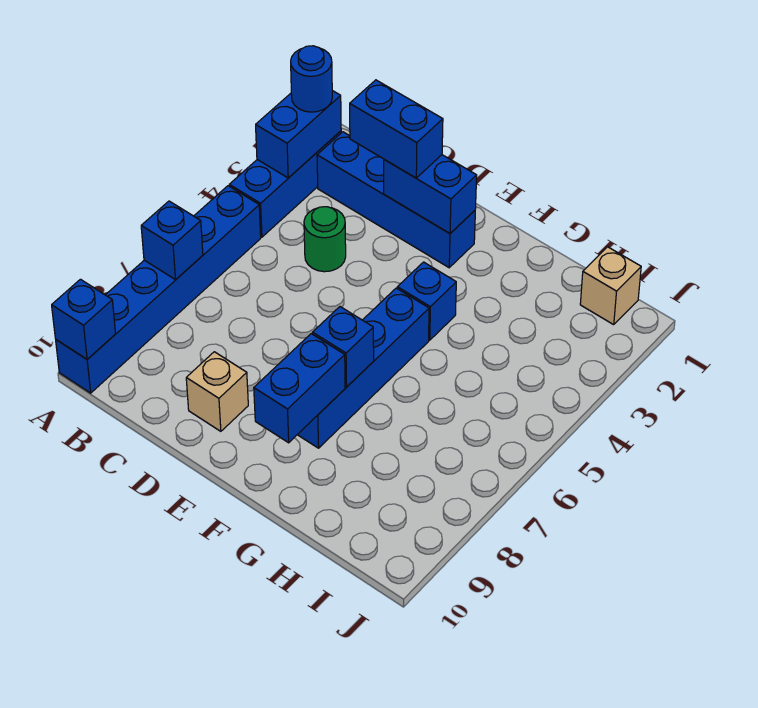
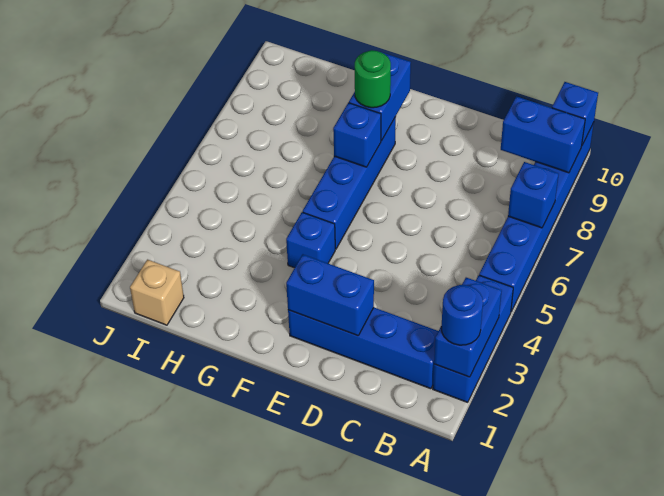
blue 1x2 brick [350,80,443,178] -> blue 1x2 brick moved to [501,96,585,173]
green 1x1 round brick [304,207,346,272] -> green 1x1 round brick moved to [355,50,391,108]
tan 1x1 brick [186,352,248,431] -> none

